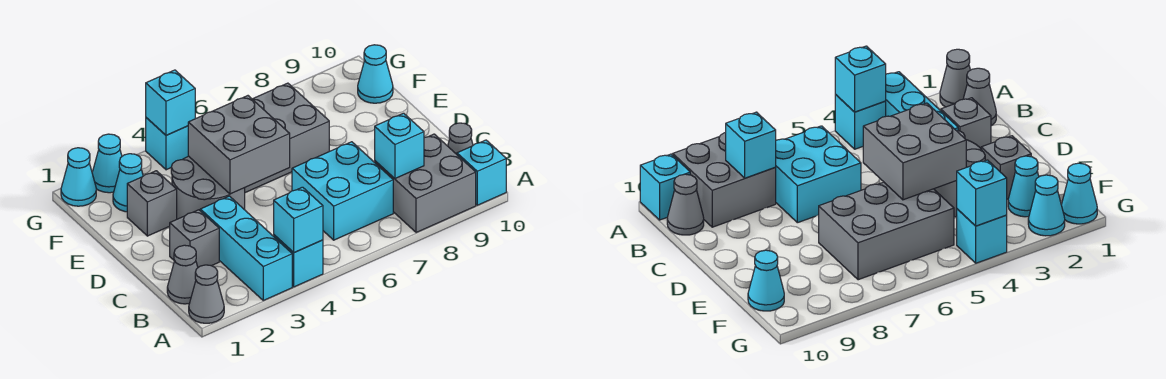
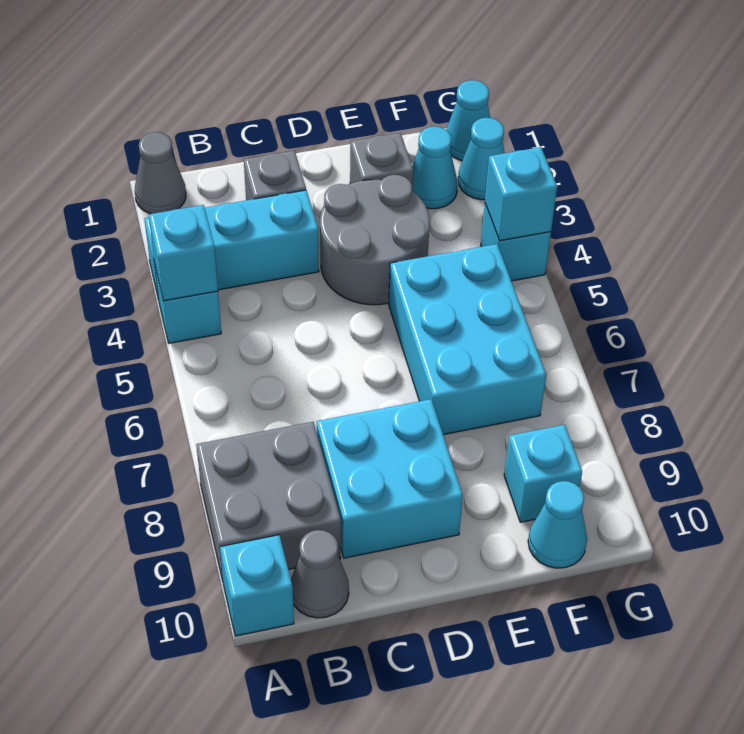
grey 1x1 cone [167,245,198,304] -> none
cyan 2x2 brick [292,142,393,240] -> cyan 2x2 brick moved to [317,399,463,558]
cyan 1x1 brick [375,113,424,178] -> cyan 1x1 brick moved to [504,425,582,522]
grey 2x2 brick [188,96,290,194] -> none
grey 2x3 brick [245,83,329,193] -> cyan 2x3 brick [389,244,546,435]

